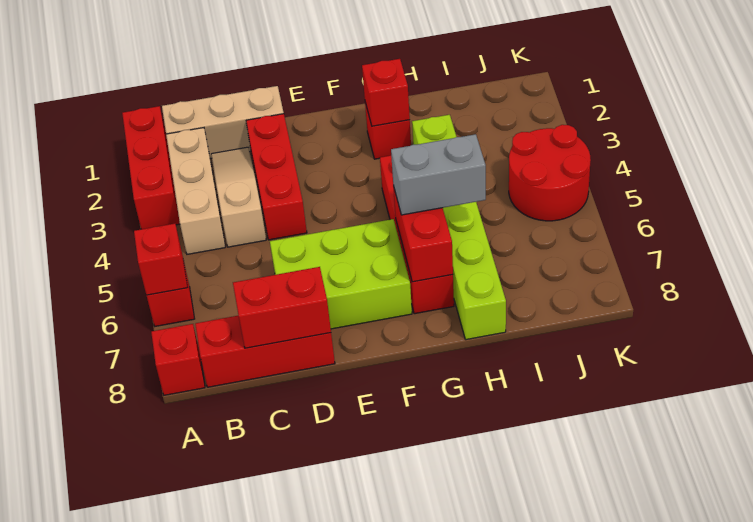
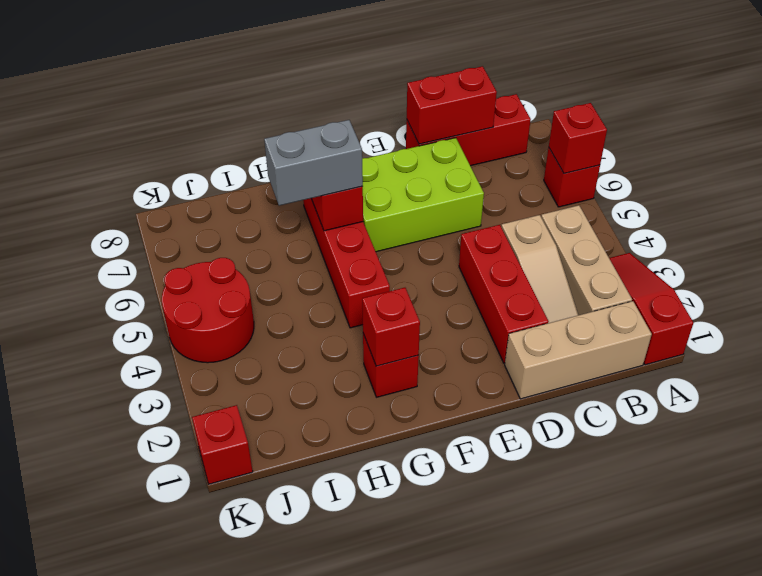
red 1x3 brick [122,106,180,229] -> red 1x3 slope [609,253,693,365]
red 1x1 brick [151,324,205,395] -> red 1x1 brick moved to [192,405,253,484]
lime 1x6 brick [412,115,506,340] -> none

